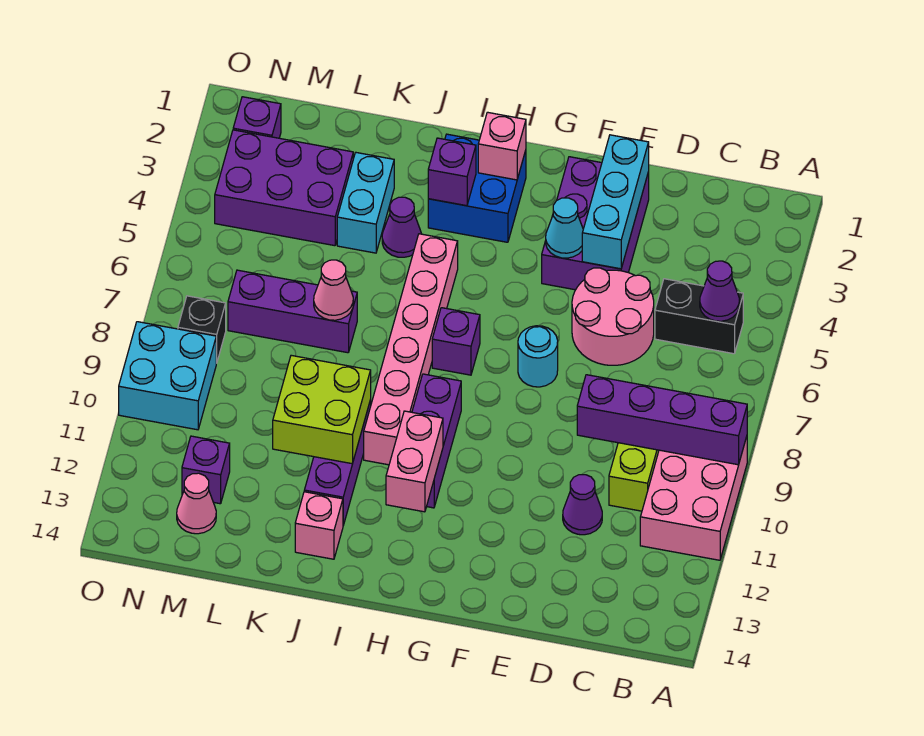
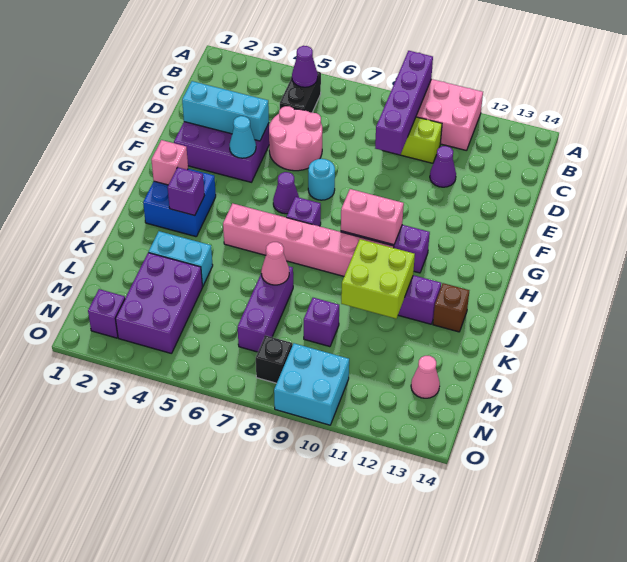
pink 1x2 brick [386,411,443,512] -> pink 1x2 brick moved to [341,189,404,245]
purple 1x1 cone [382,197,421,257] -> purple 1x1 cone moved to [273,172,299,214]
pink 1x1 brick [295,492,343,559] -> brown 1x1 brick [433,283,469,332]
purple 1x1 brick [182,436,230,504] -> purple 1x1 brick moved to [304,298,339,347]

